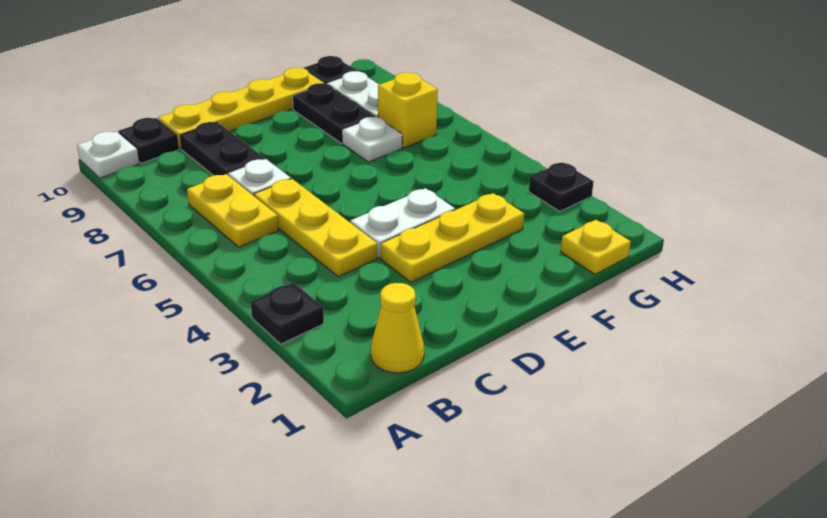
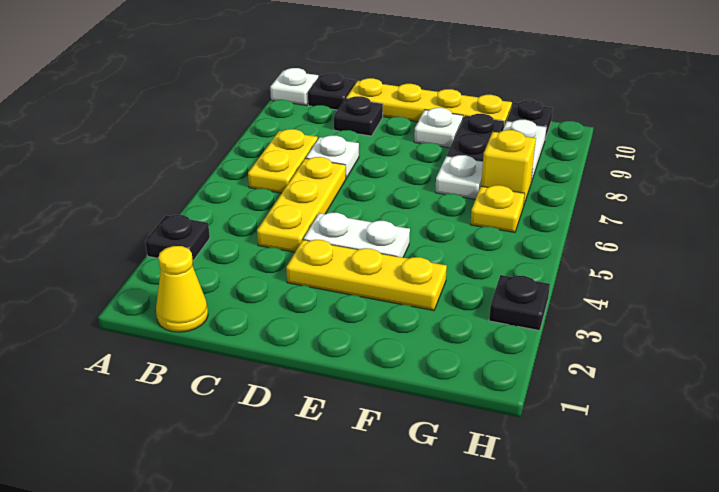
black 1x2 plate [180,122,265,176] -> black 1x1 plate [334,96,383,136]
none -> white 1x1 plate [414,108,463,148]
yellow 1x1 plate [561,220,631,274] -> yellow 1x1 plate moved to [470,185,525,232]

